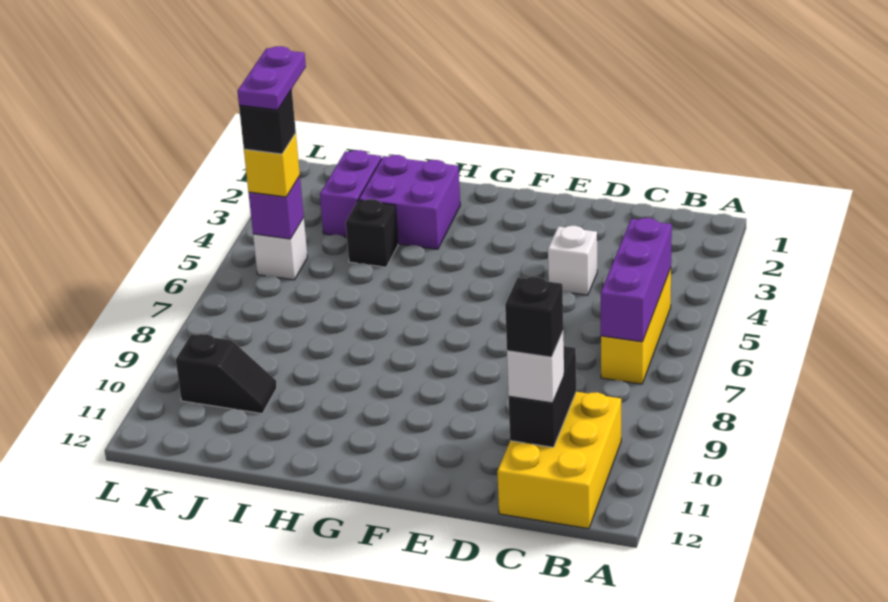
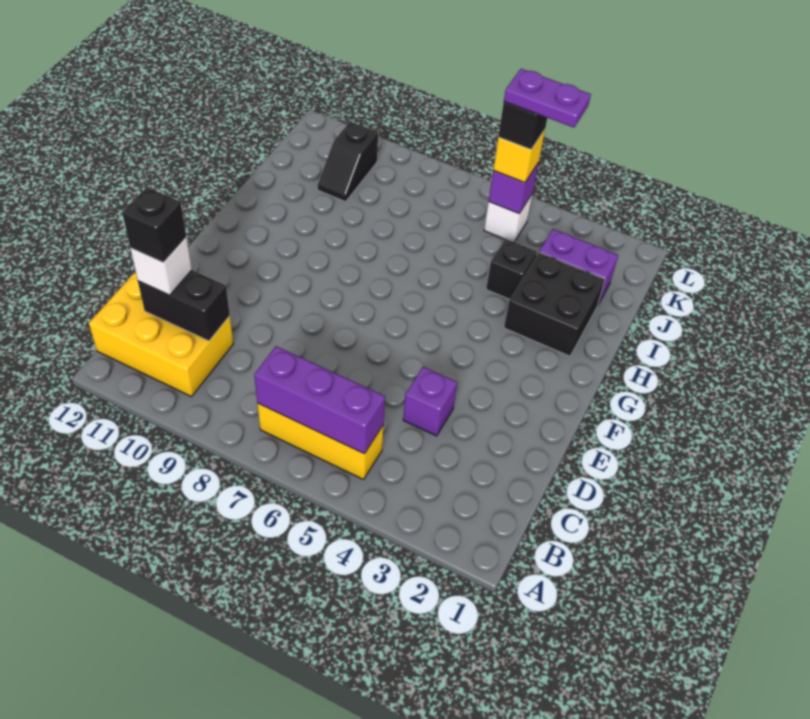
white 1x1 brick [548,226,597,295] -> purple 1x1 brick [403,367,457,436]
purple 2x2 brick [359,155,460,249] -> black 2x2 brick [504,253,605,356]

